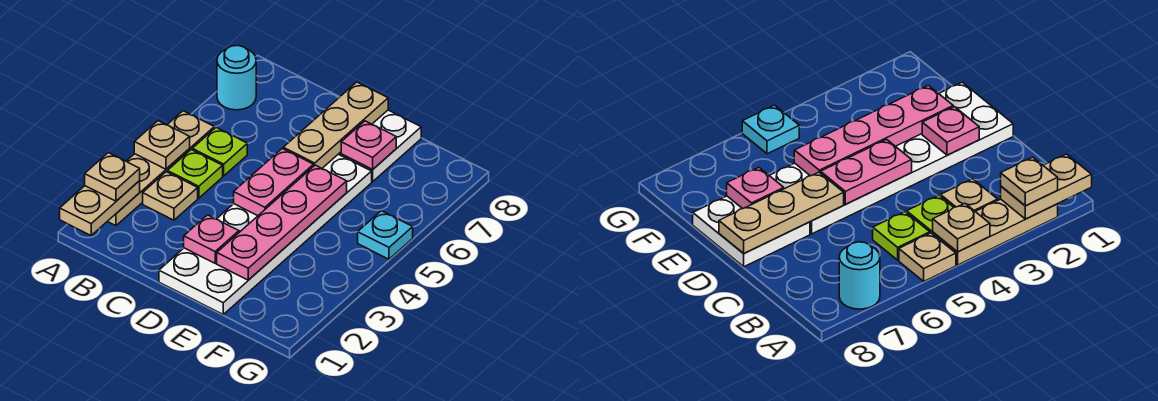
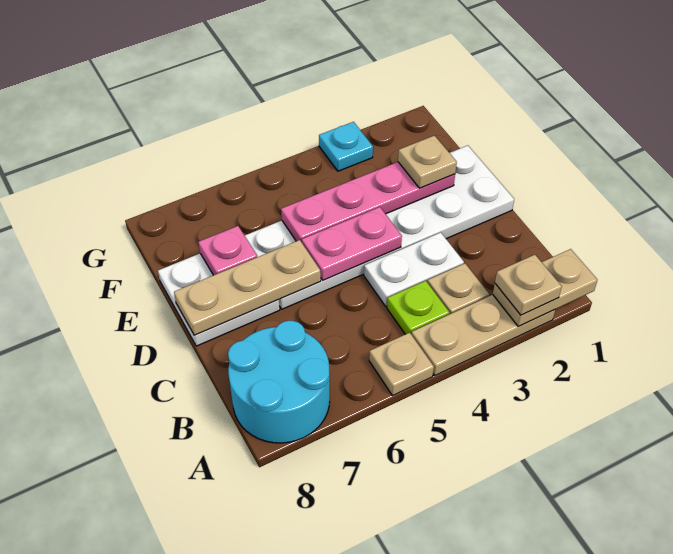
tan 1x1 plate [134,121,190,169] -> tan 1x1 plate moved to [398,136,457,188]
cyan 1x1 round brick [217,46,256,110] -> cyan 2x2 round brick [228,321,330,443]
lime 1x1 plate [192,128,247,176] -> none
none -> white 1x2 plate [364,233,464,306]
pink 1x1 plate [184,215,239,263] -> none
cyan 1x1 plate [358,211,413,259] -> cyan 1x1 plate moved to [319,122,373,171]

